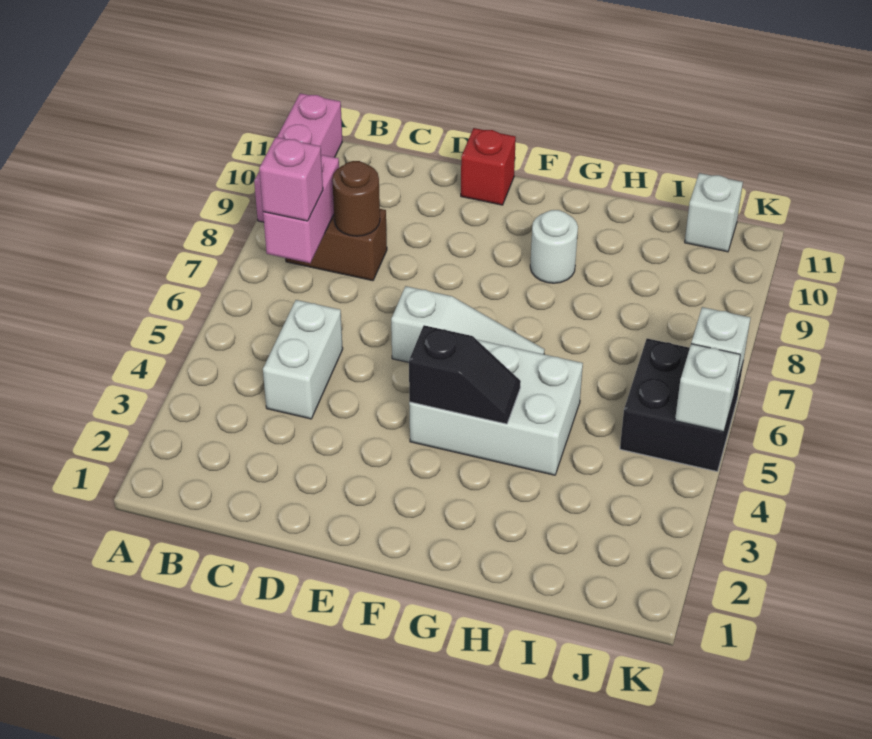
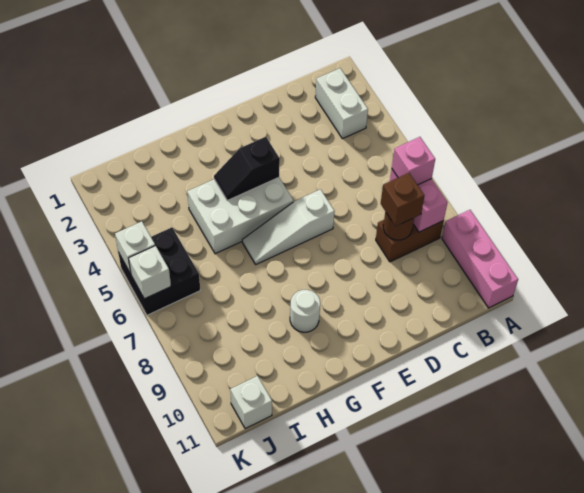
white 1x2 brick [263,300,343,419] -> white 1x2 brick moved to [315,68,368,139]
none -> brown 1x1 brick [381,173,424,226]
red 1x1 brick [461,128,516,205] -> none

